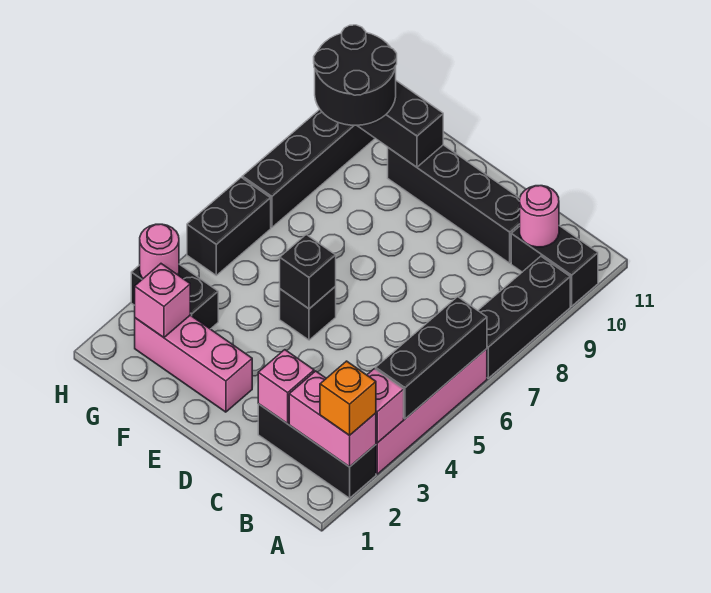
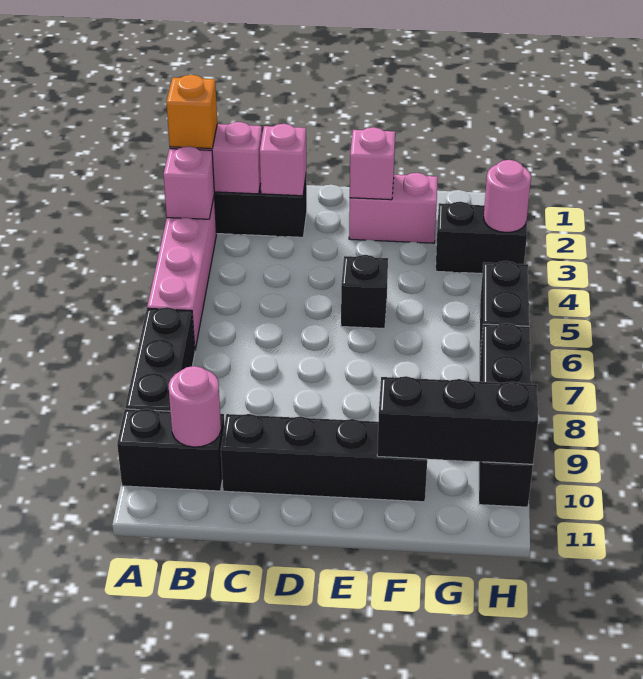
black 1x3 brick [376,297,487,419] -> none
pink 1x3 brick [135,315,252,412] -> pink 1x2 brick [349,173,438,243]
black 1x1 brick [280,235,336,309] -> none
pink 1x1 brick [135,264,190,338] -> pink 1x1 brick moved to [350,127,395,200]
black 2x2 round brick [314,25,397,125] -> none

